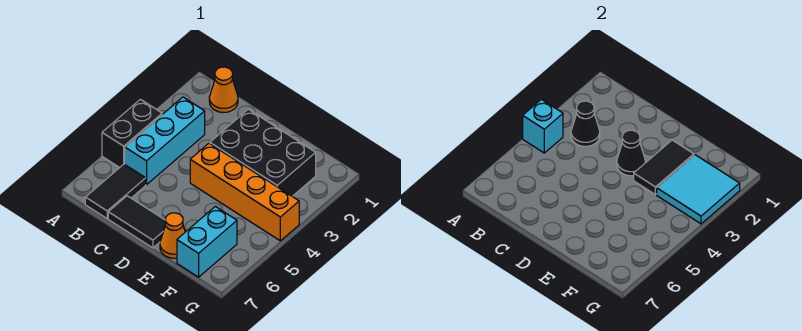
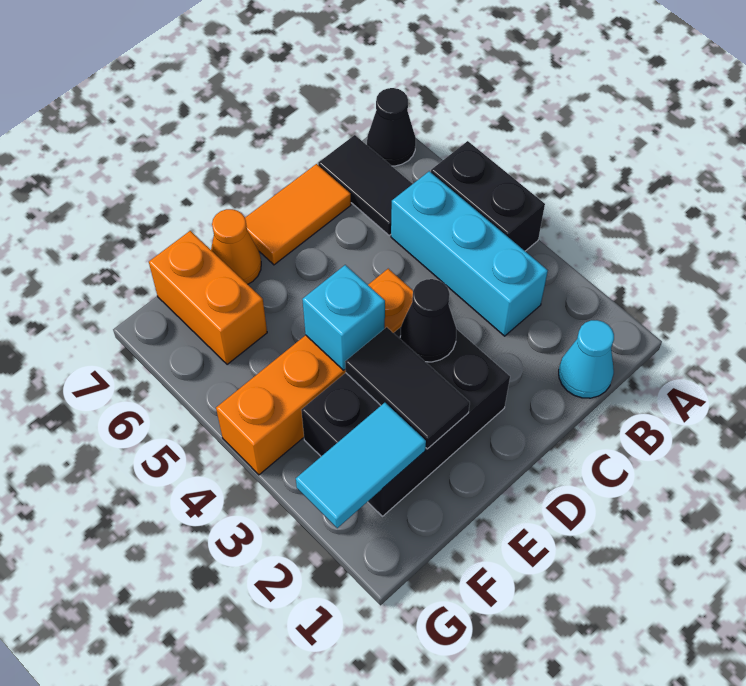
cyan 1x1 brick [523,99,563,153] -> cyan 1x1 brick moved to [302,265,385,370]
orange 1x1 cone [209,67,238,113] -> cyan 1x1 cone [559,320,614,398]
black 1x1 cone [571,101,600,146] -> black 1x1 cone moved to [367,88,416,166]
black 1x2 tile [108,196,166,248] -> orange 1x2 tile [245,164,351,265]
cyan 2x2 tile [657,155,740,224] -> cyan 1x2 tile [296,403,426,528]
cyan 1x2 brick [177,207,237,277] -> orange 1x2 brick [149,231,267,365]

